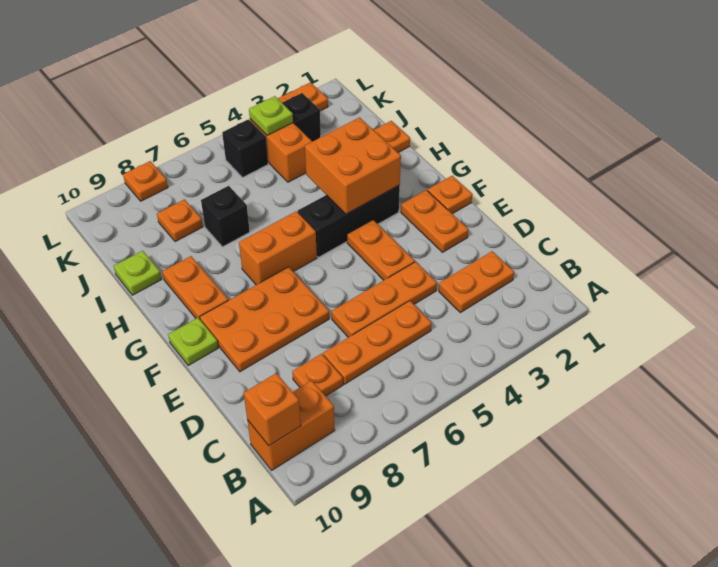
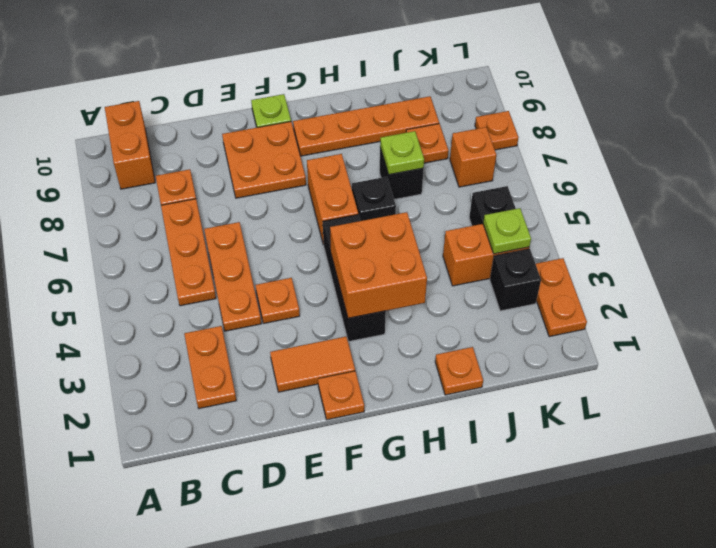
orange 1x1 brick [244,373,301,446] -> orange 1x1 brick moved to [450,127,496,187]
orange 1x2 plate [401,190,468,252] -> orange 1x2 tile [270,336,355,392]
orange 1x2 plate [347,220,415,280] -> orange 1x1 plate [255,278,300,324]
orange 2x3 plate [200,267,329,372] -> orange 2x2 plate [222,122,306,198]
orange 1x2 plate [162,256,228,319] -> orange 1x4 plate [293,96,439,156]
none -> black 1x1 brick [352,177,396,221]
lime 1x1 plate [114,251,162,295] -> lime 1x1 plate moved to [380,131,424,174]

